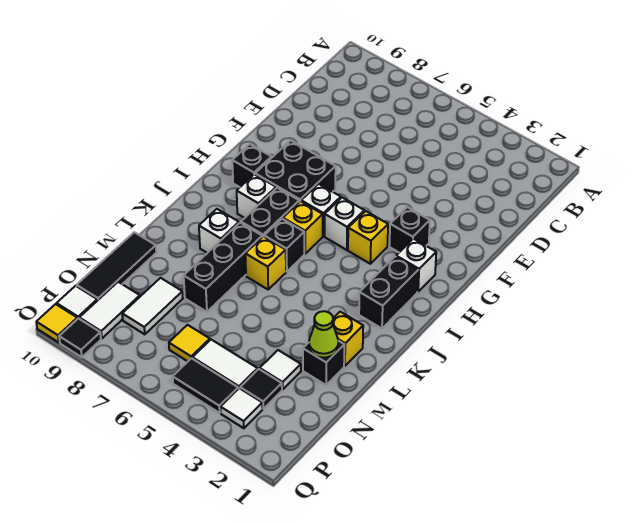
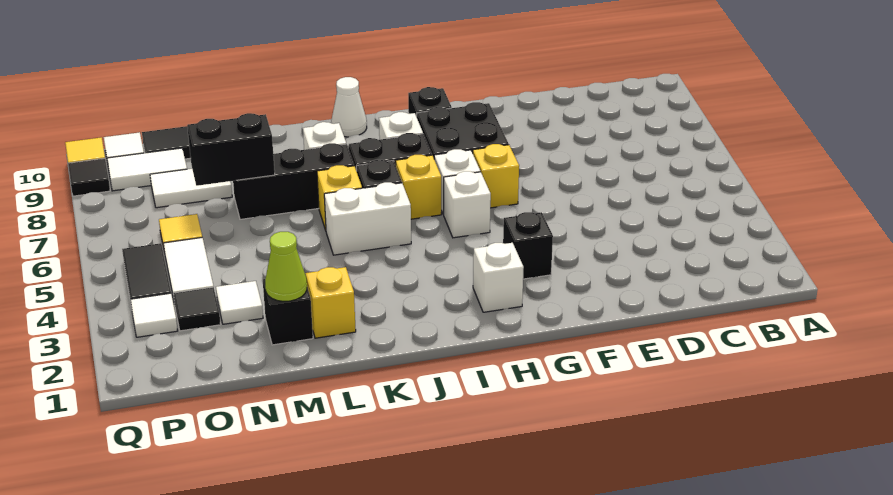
yellow 1x1 brick [348,211,388,264] -> yellow 1x1 brick moved to [473,144,519,208]
black 1x2 brick [359,257,418,328] -> black 1x2 brick moved to [187,113,275,186]
none -> white 1x2 brick [324,182,411,255]
none -> white 1x1 cone [331,77,367,137]

